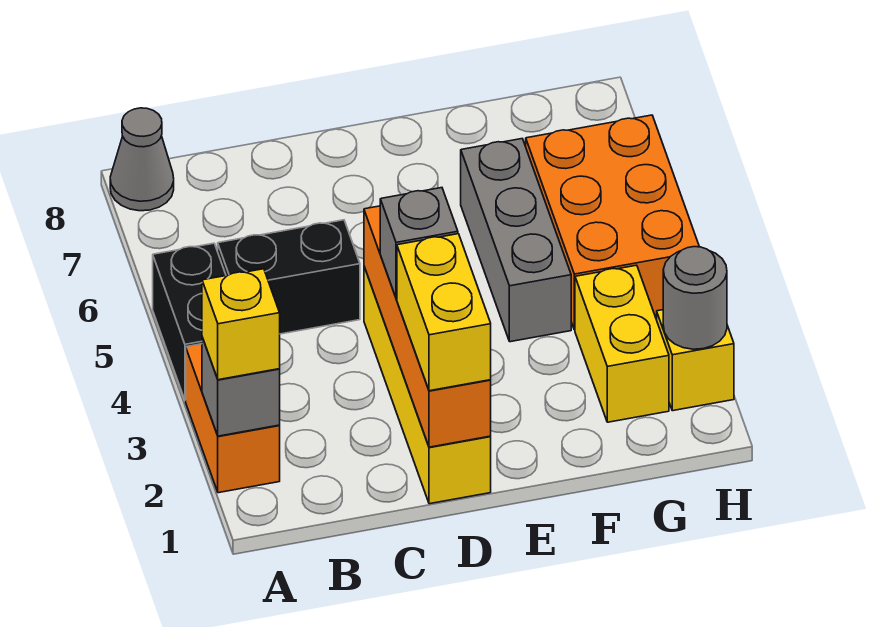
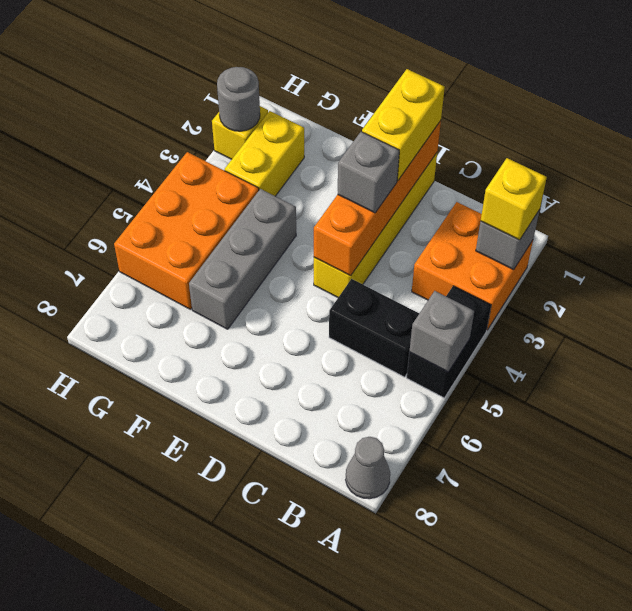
orange 1x2 brick [186,344,280,493] -> orange 2x2 brick [412,202,533,330]
none -> grey 1x1 brick [409,291,474,372]

